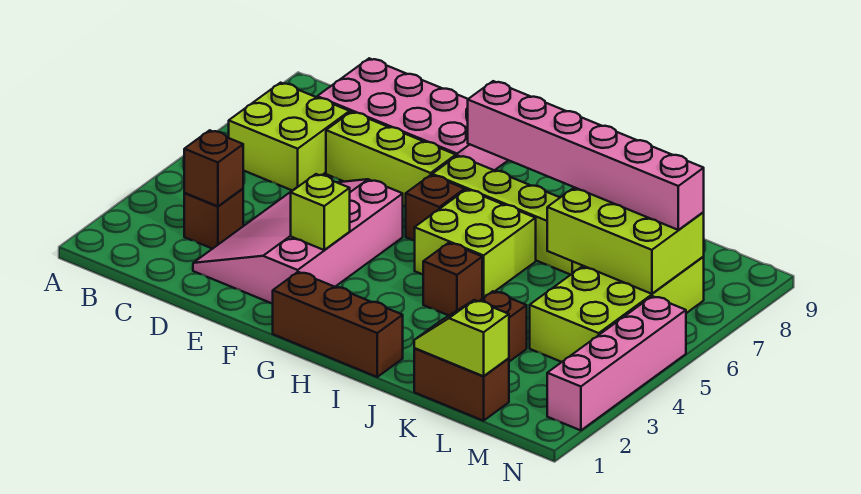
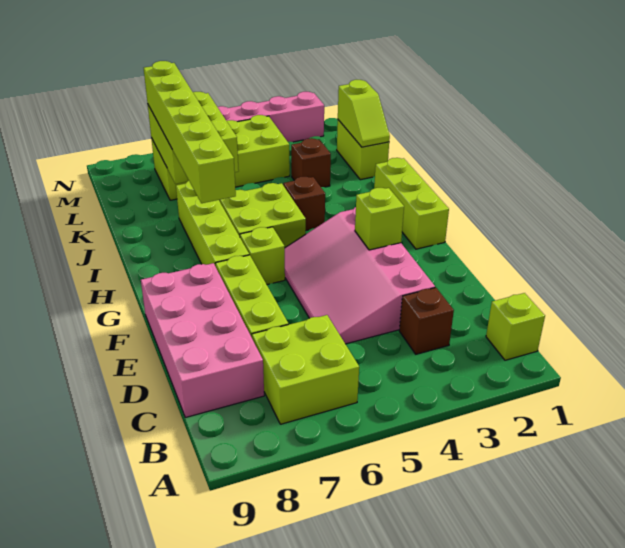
none -> lime 1x1 brick [486,293,545,360]
brown 1x1 brick [184,130,243,206] -> none
pink 3x4 slope [193,179,403,304] -> pink 3x4 slope turned to [285,207,435,344]
brown 1x3 brick [273,272,403,377] -> lime 1x3 brick [374,158,449,249]
brown 1x1 brick [406,175,465,241] -> lime 1x1 brick [240,227,285,285]
pink 1x6 brick [468,81,704,230] -> lime 1x6 brick [144,61,236,203]
brown 1x2 brick [414,348,509,421] -> lime 1x2 brick [337,120,389,180]

